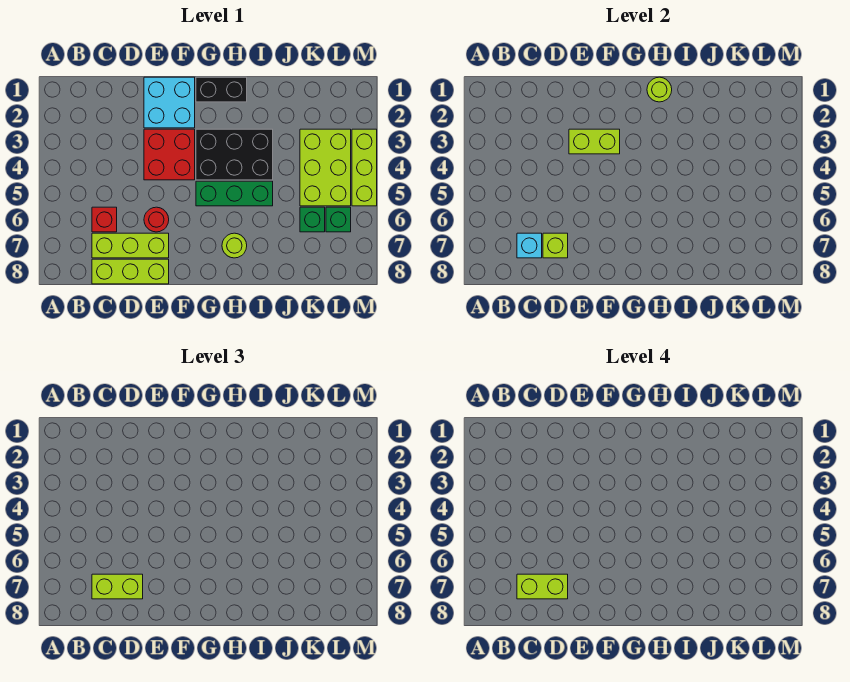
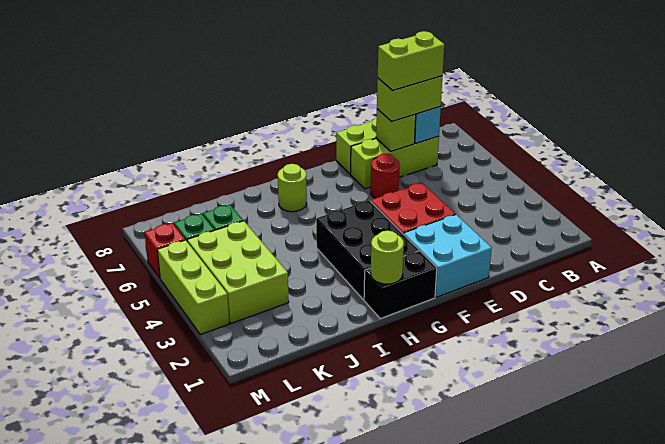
red 1x1 brick [92,207,117,232] -> red 1x1 brick moved to [145,223,185,278]
lime 1x2 brick [569,129,620,154] -> none
black 2x3 brick [196,129,273,180] -> black 2x3 brick turned to [316,200,419,300]
green 1x3 brick [196,181,273,206] -> none

